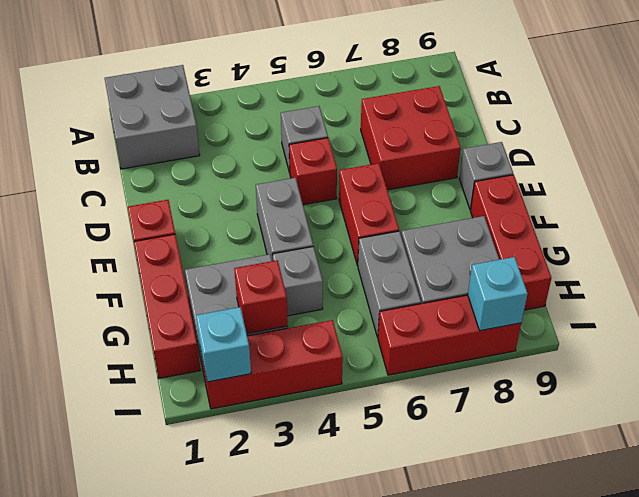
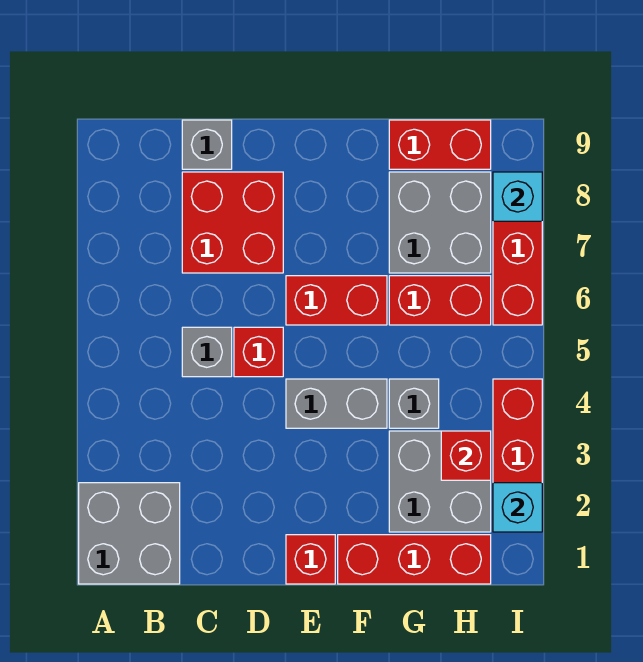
grey 1x1 brick [459,142,513,210] -> grey 1x1 brick moved to [182,120,232,169]
red 1x3 brick [471,175,551,310] -> red 1x2 brick [389,120,491,169]
grey 1x2 brick [358,231,421,337] -> red 1x2 brick [389,276,491,325]

